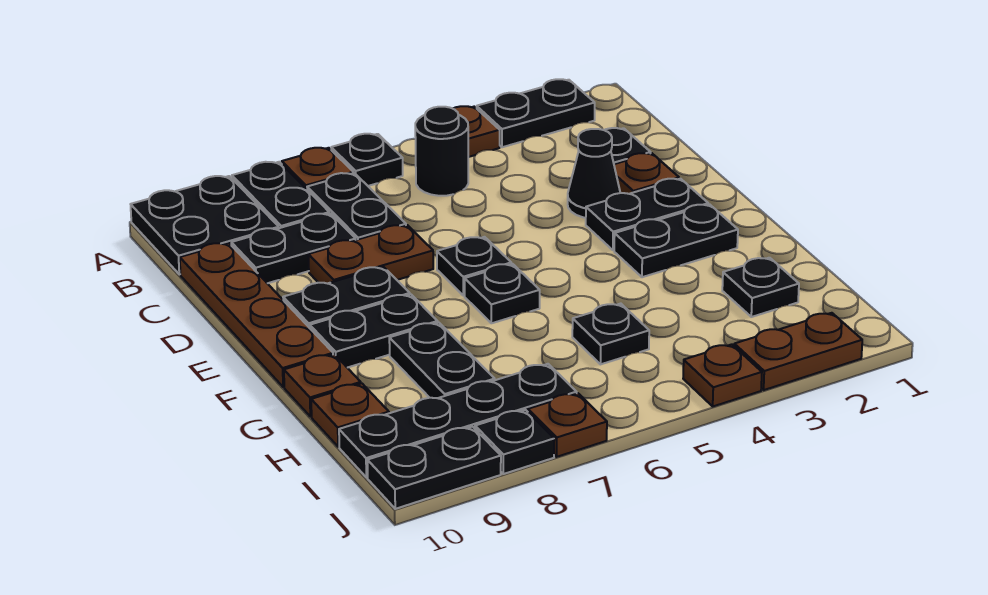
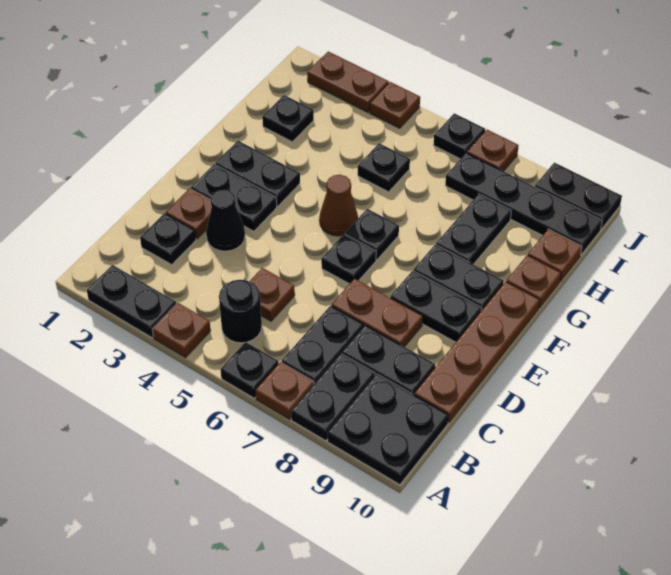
none -> brown 1x1 plate [250,268,295,321]
none -> brown 1x1 cone [319,175,358,236]
black 1x1 plate [475,410,554,474] -> black 1x1 plate moved to [434,113,485,159]

